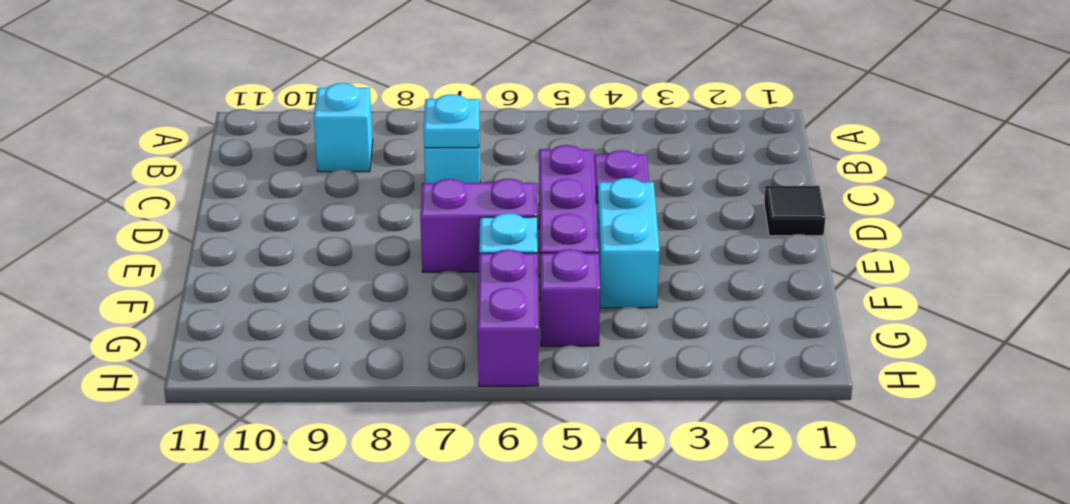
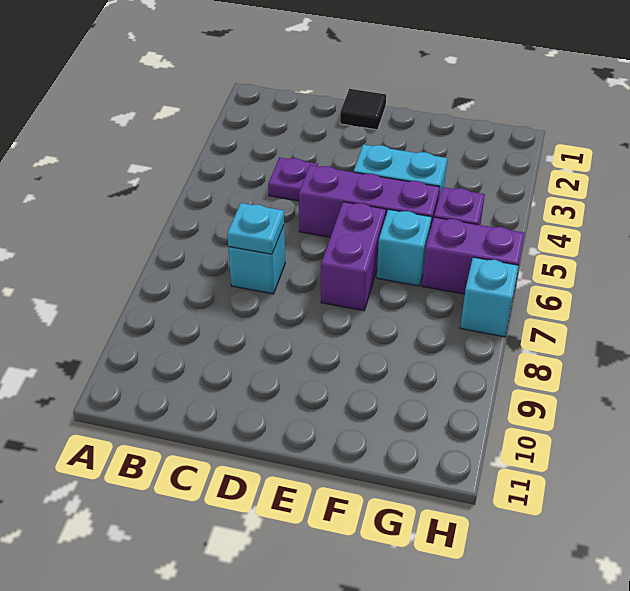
cyan 1x1 brick [314,83,373,172] -> cyan 1x1 brick moved to [460,257,519,337]

